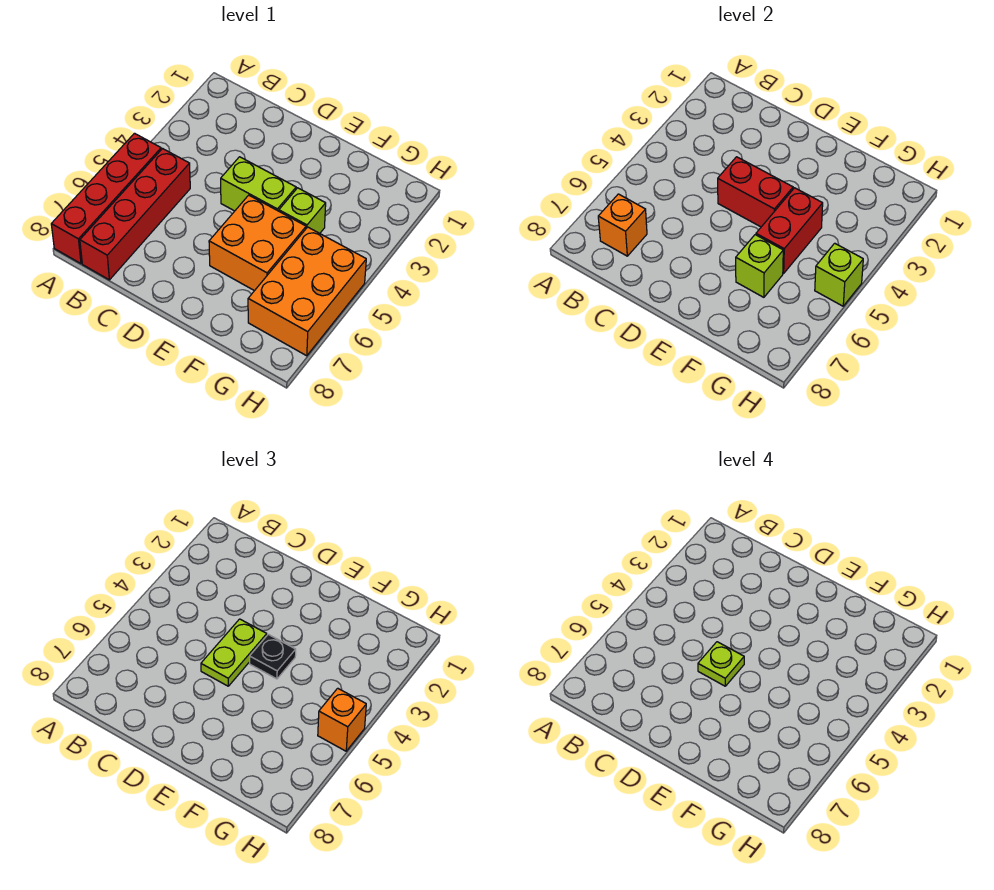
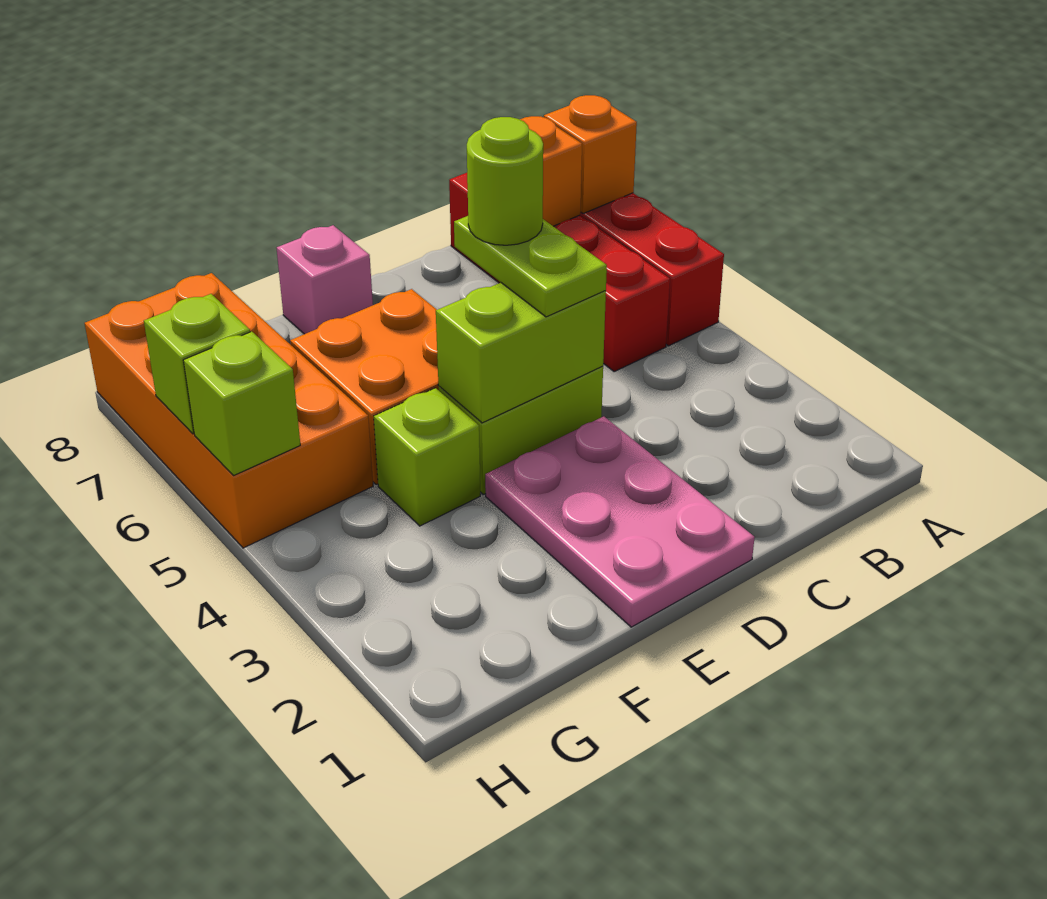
none -> pink 2x3 plate [485,416,755,627]
red 1x2 brick [718,157,793,227] -> lime 1x2 brick [436,283,606,423]
lime 1x1 plate [698,642,744,686] -> lime 1x1 round brick [467,117,543,245]
black 1x1 plate [250,634,296,679] -> none
none -> pink 1x1 brick [277,225,373,334]
red 1x2 brick [756,188,823,273] -> none
lime 1x1 brick [736,235,783,297] -> lime 1x1 brick moved to [144,294,250,434]
orange 2x3 brick [248,227,366,356] -> orange 2x4 brick [85,273,373,548]
orange 1x1 brick [318,688,366,751] -> orange 1x1 brick moved to [544,95,637,214]

